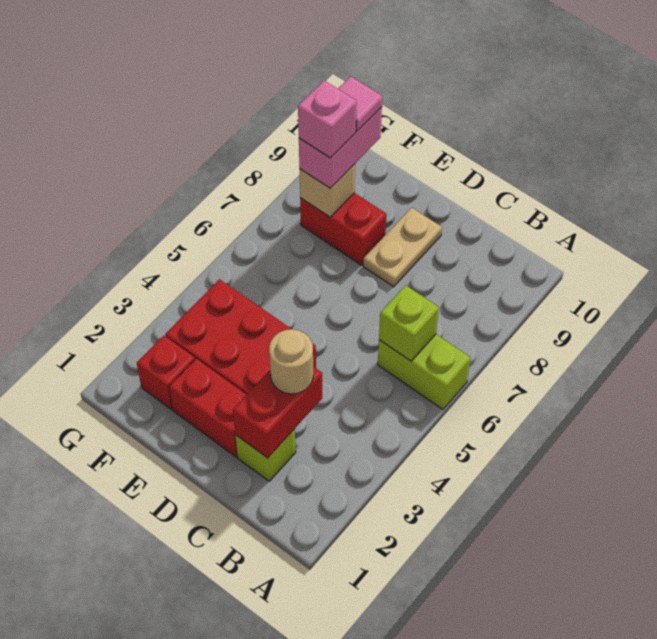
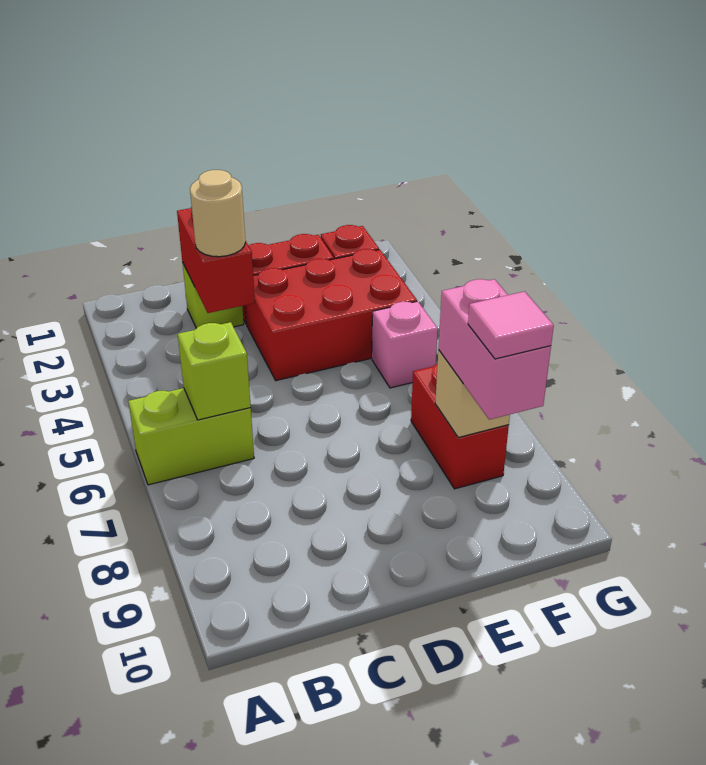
tan 1x2 plate [363,208,442,287] -> none
red 1x2 brick [300,193,387,265] -> red 1x2 brick turned to [411,364,509,489]
pink 1x1 brick [298,81,357,158] -> pink 1x1 brick moved to [372,301,438,388]

